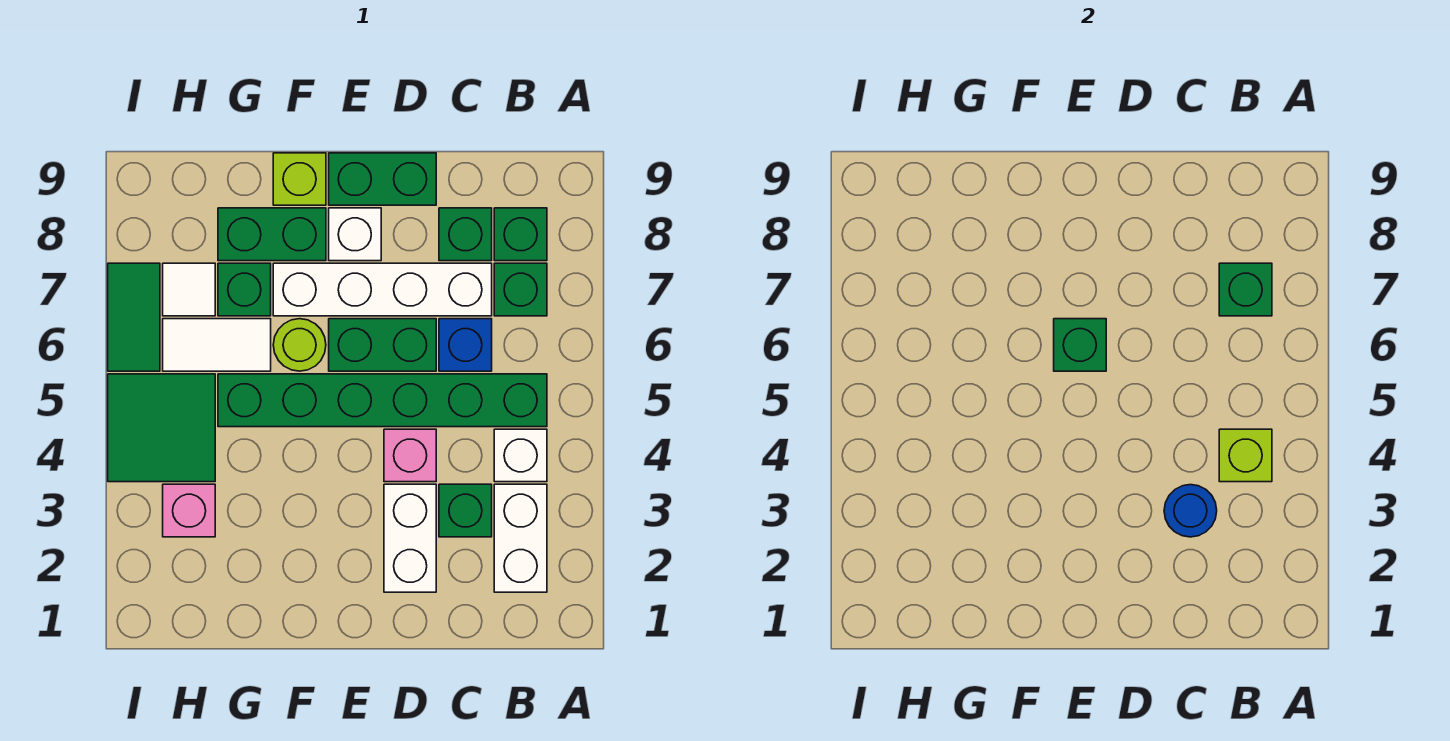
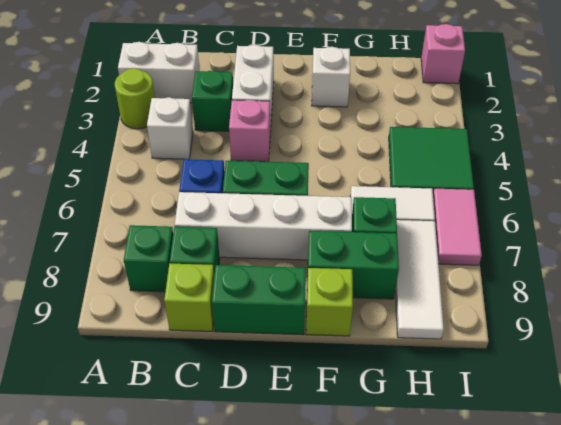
white 1x2 brick [494,484,547,592] -> white 1x2 brick turned to [118,42,200,103]
lime 1x1 brick [1219,429,1272,482] -> lime 1x1 brick moved to [164,263,214,331]
green 1x6 brick [218,374,547,427] -> none
green 1x1 brick [494,263,547,316] -> none
green 1x1 brick [1219,263,1272,316] -> none
blue 1x1 round brick [1164,485,1217,537] -> none
green 1x1 brick [1054,319,1106,371] -> none
white 1x1 brick [329,208,381,261] -> white 1x1 brick moved to [312,47,350,107]
lime 1x1 round brick [273,319,326,371] -> lime 1x1 round brick moved to [115,68,155,129]
pink 1x1 brick [163,484,215,537] -> pink 1x1 brick moved to [421,24,465,84]
white 1x1 tile [163,263,215,316] -> white 1x3 tile [395,220,444,339]
green 1x2 tile [108,263,160,371] -> pink 1x2 tile [433,189,482,265]

